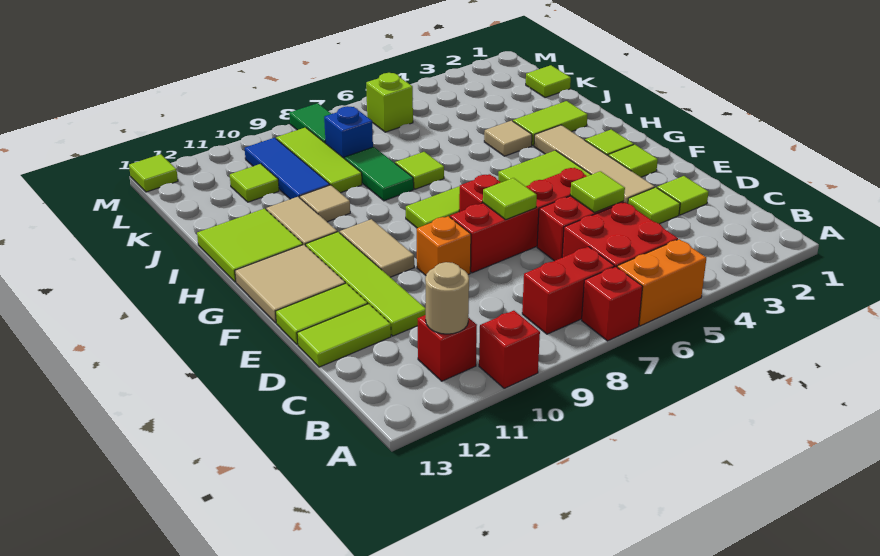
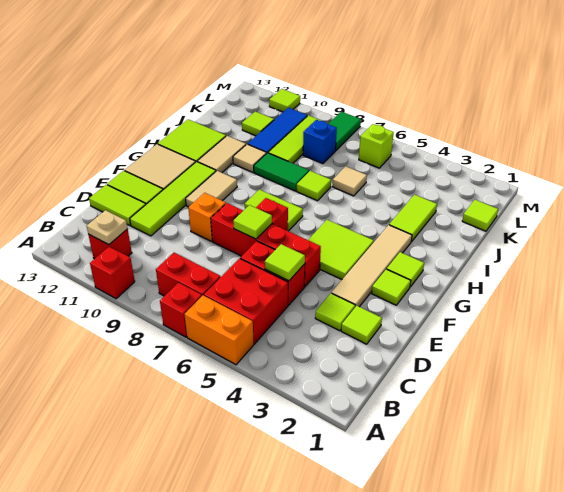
tan 1x1 round brick [425,262,469,334] -> tan 1x1 plate [87,210,128,245]
lime 1x2 tile [513,101,588,146] -> lime 1x2 tile turned to [389,195,437,242]
tan 1x1 tile [484,121,532,156] -> tan 1x1 tile moved to [332,166,367,196]
green 1x2 tile [345,147,414,201] -> green 1x2 tile turned to [254,153,309,191]
lime 1x1 tile [129,154,178,192] -> lime 1x1 tile moved to [269,89,300,112]

